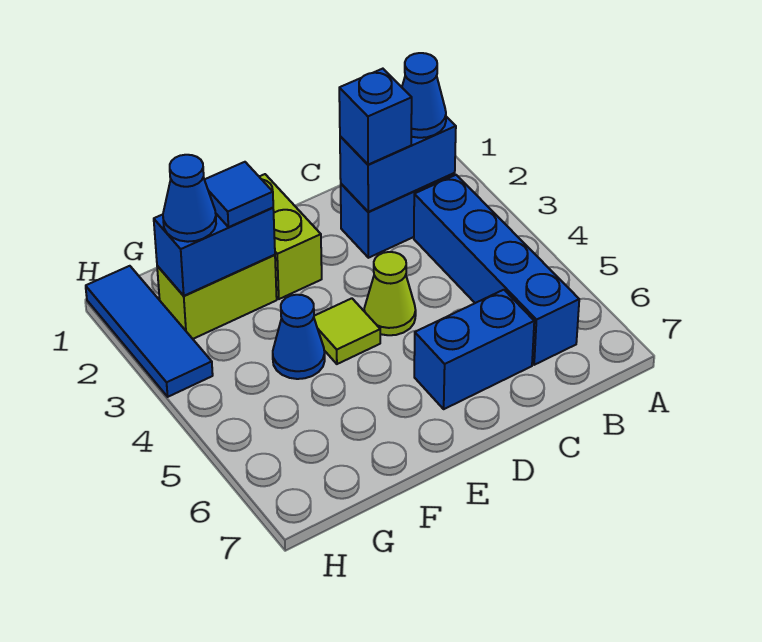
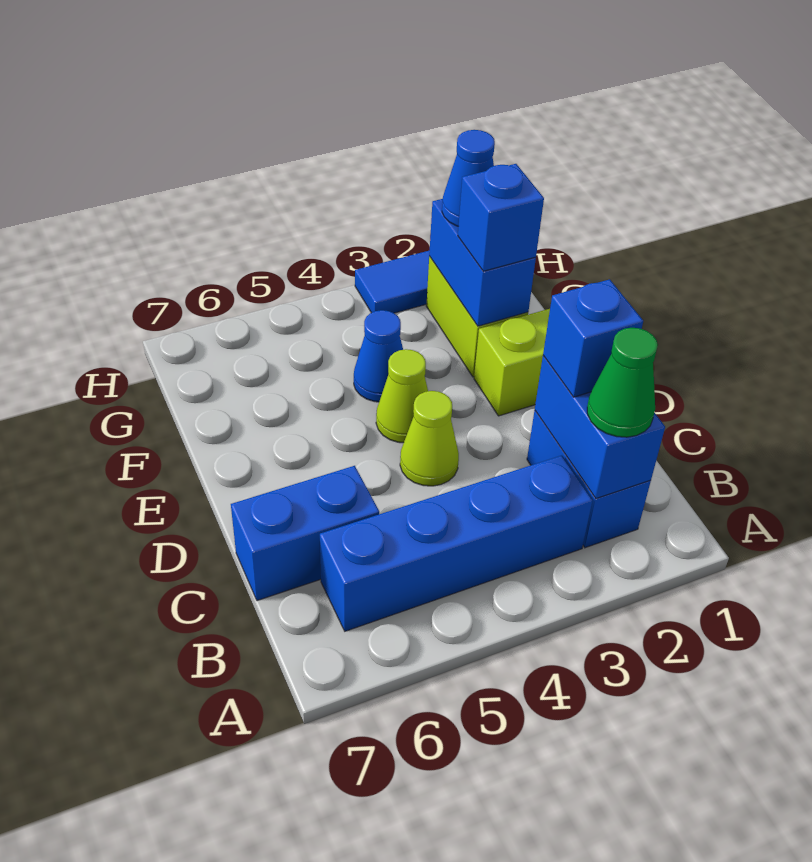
blue 1x1 cone [402,53,446,138] -> green 1x1 cone [587,328,658,437]
blue 1x2 brick [414,290,534,409] -> blue 1x2 brick turned to [231,466,379,601]
lime 1x1 tile [314,298,380,364] -> lime 1x1 cone [376,349,428,443]
blue 1x1 tile [204,162,273,227] -> blue 1x1 brick [458,164,544,271]

